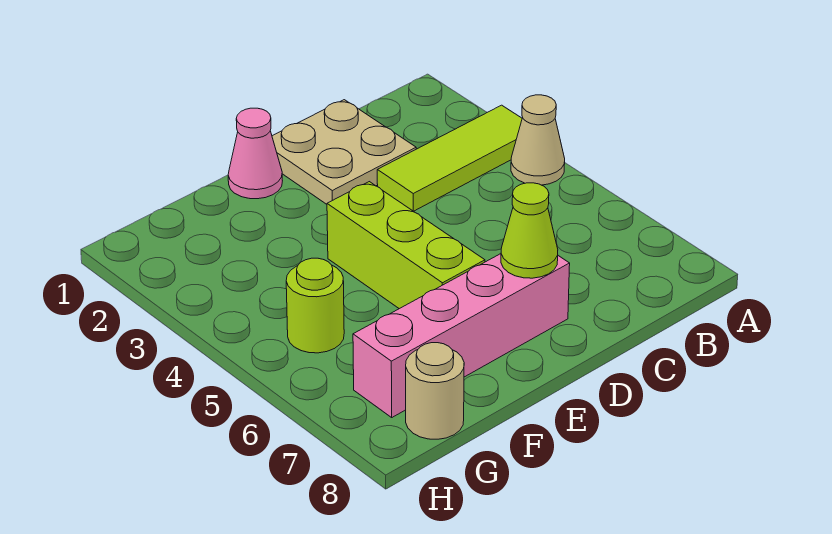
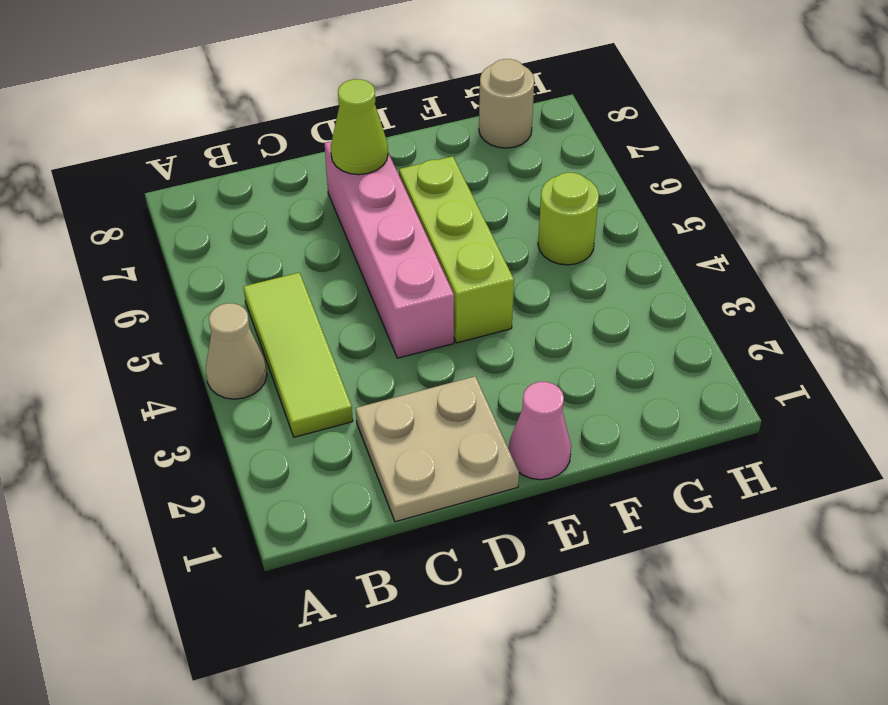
lime 1x3 tile [377,105,522,211] -> lime 1x3 tile turned to [244,273,353,437]
pink 1x4 brick [353,254,570,417] -> pink 1x4 brick turned to [325,141,454,358]

